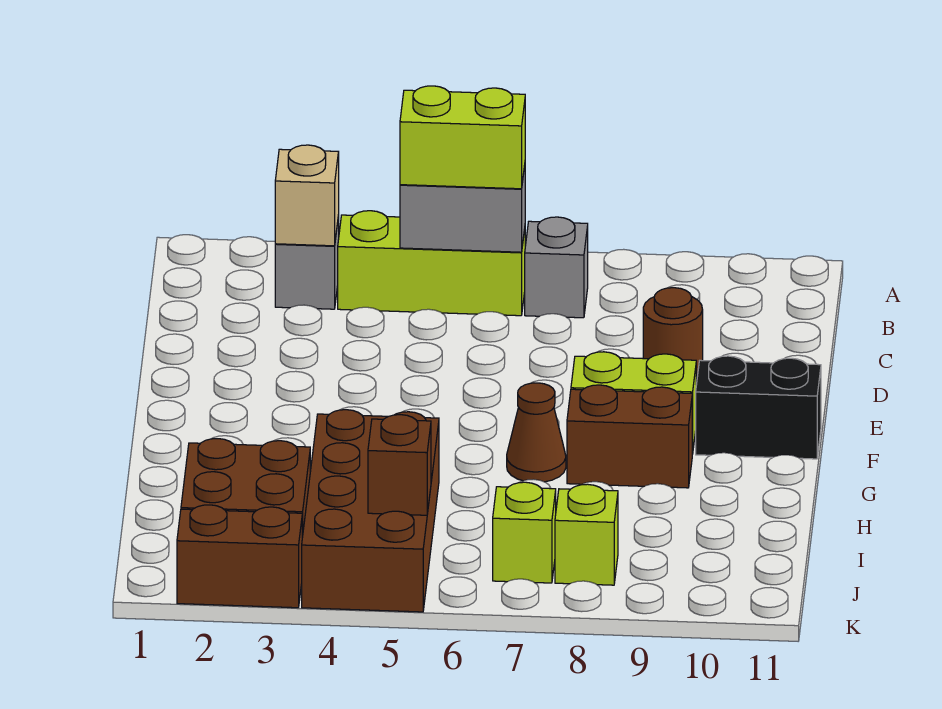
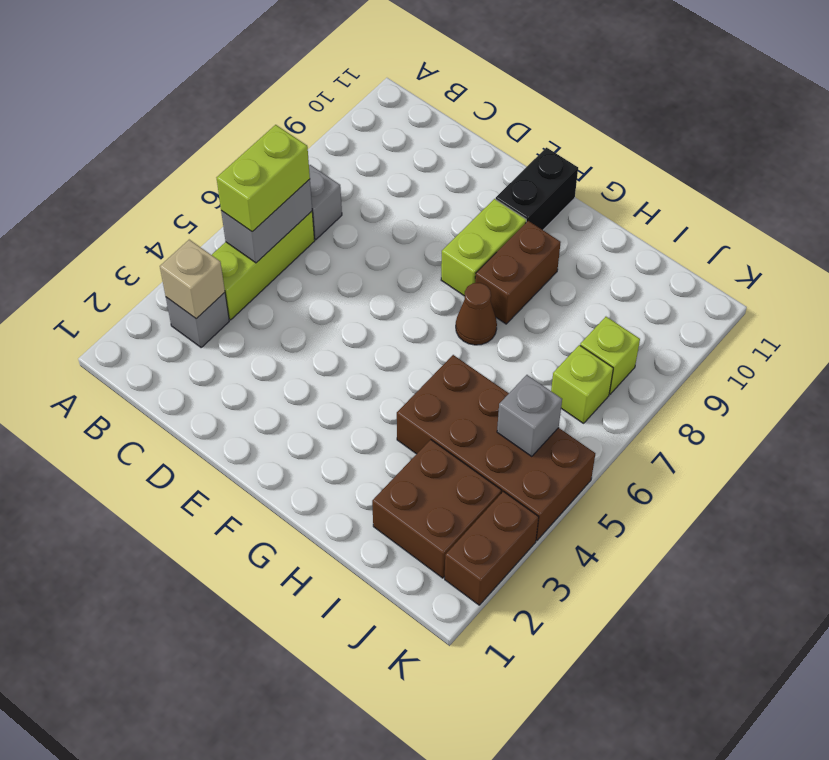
brown 1x1 round brick [643,288,703,381] -> none
brown 1x1 brick [368,415,431,515] -> grey 1x1 brick [497,375,562,456]

